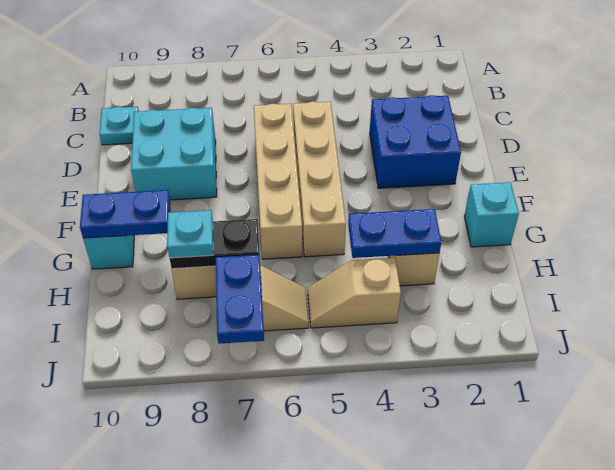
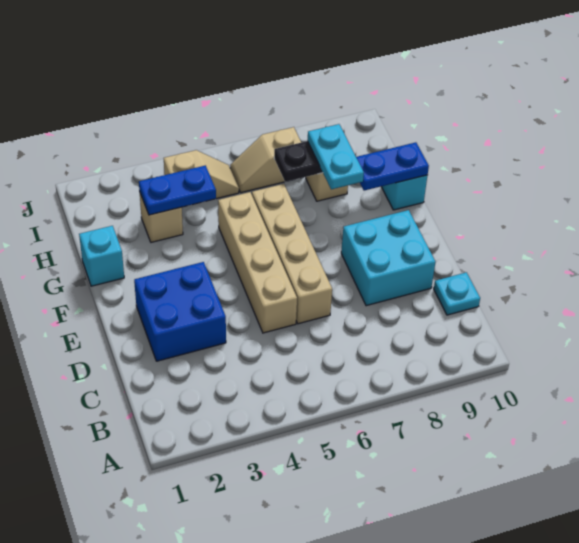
cyan 1x1 plate [167,210,213,258] -> cyan 1x2 plate [308,124,364,189]
blue 1x2 plate [216,255,264,344] -> none

